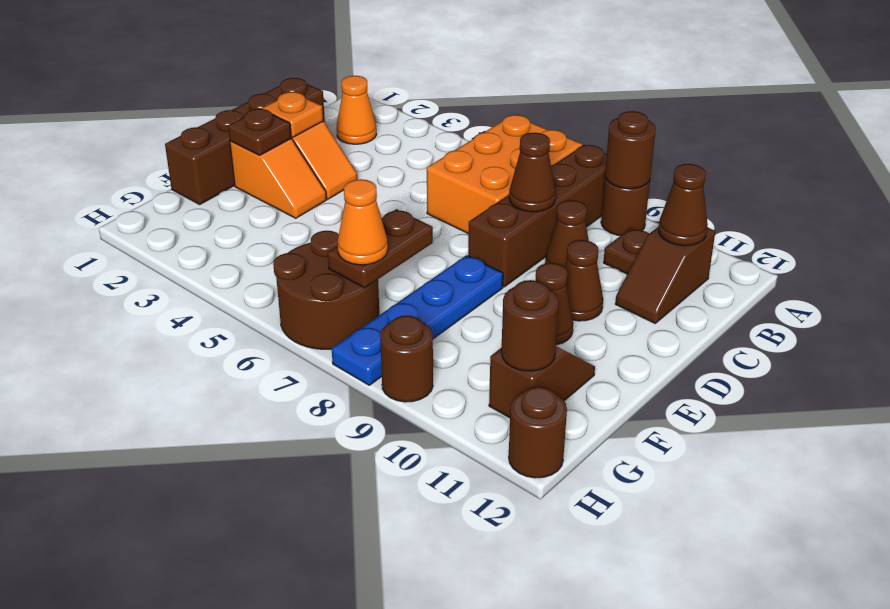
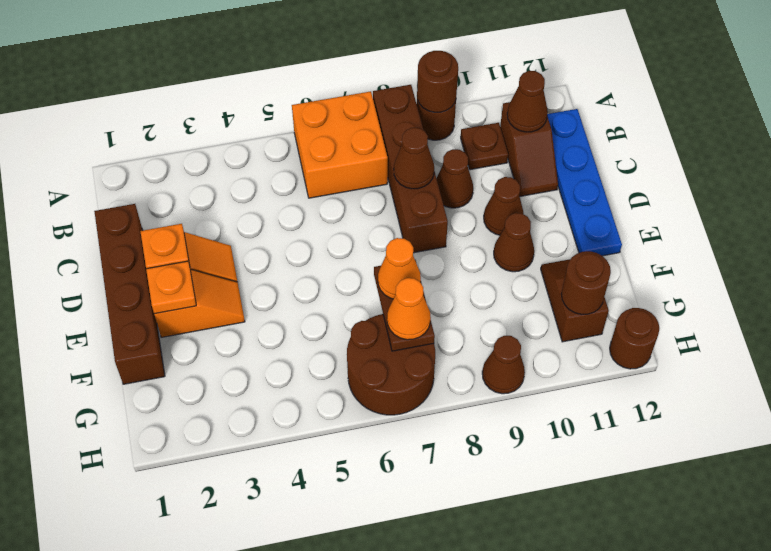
orange 2x3 brick [427,115,582,234] -> orange 2x2 brick [292,91,388,198]
orange 1x1 cone [337,76,377,144] -> orange 1x1 cone moved to [378,238,421,299]
brown 1x1 plate [228,109,291,155] -> orange 1x1 plate [146,261,196,314]
blue 1x4 plate [332,255,503,385] -> blue 1x4 plate moved to [547,109,622,256]
brown 1x1 round brick [380,316,433,402] -> brown 1x1 cone [482,336,525,394]

